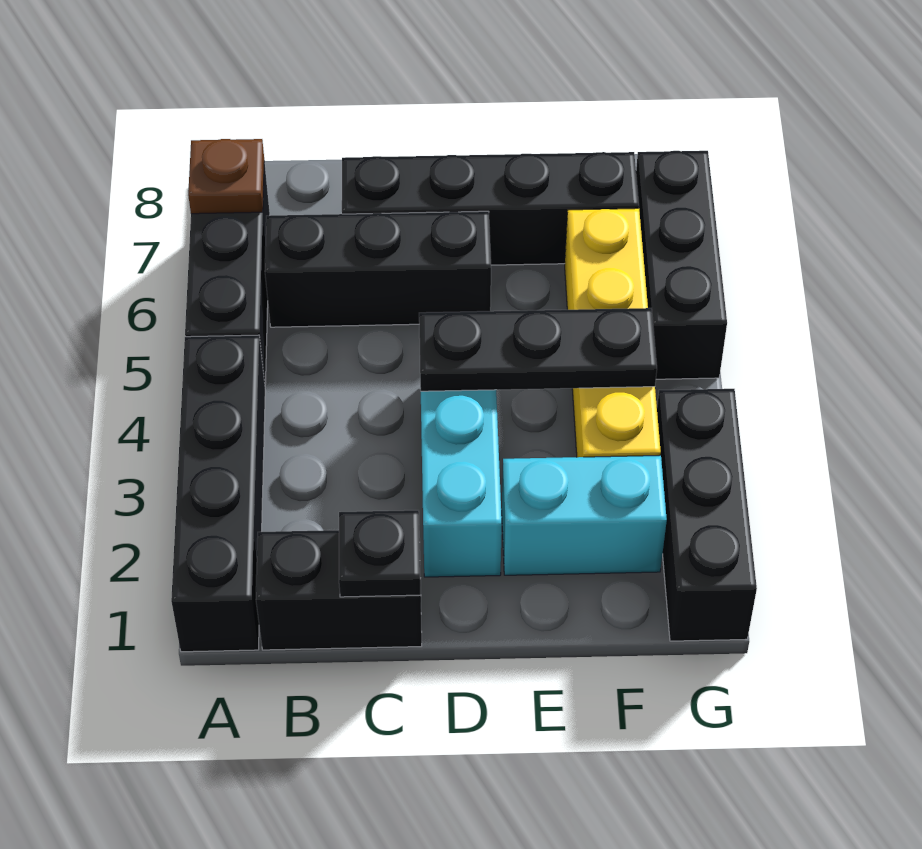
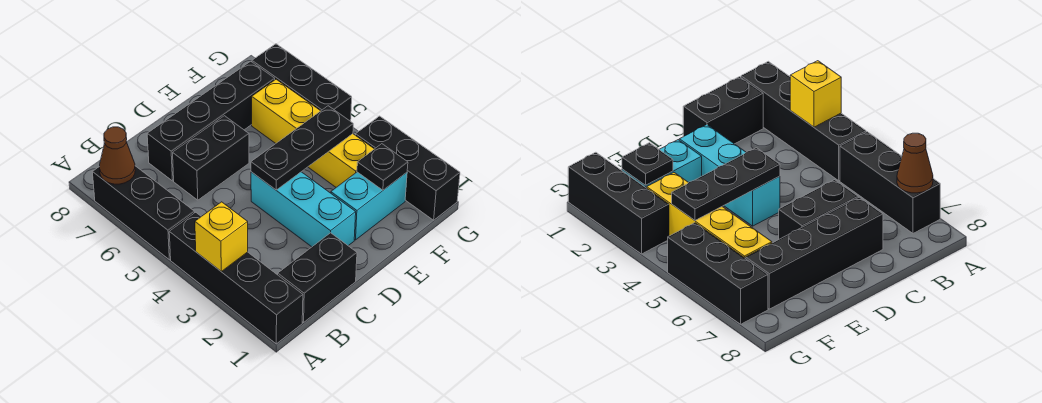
none -> yellow 1x1 brick [195,202,248,271]
brown 1x1 plate [188,139,264,214] -> brown 1x1 cone [99,127,135,184]
black 1x3 brick [265,211,491,327] -> black 1x2 brick [173,116,249,200]
black 1x1 plate [339,510,420,597] -> black 1x1 plate moved to [357,144,408,190]

